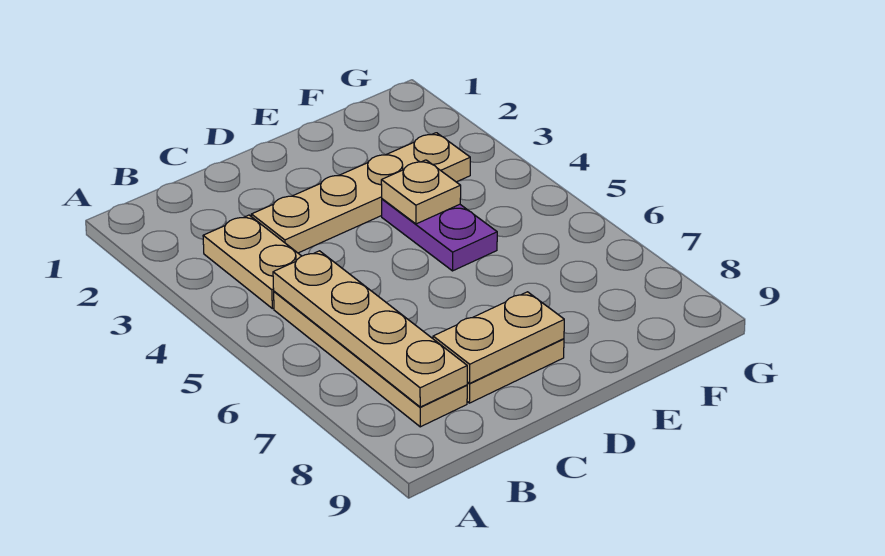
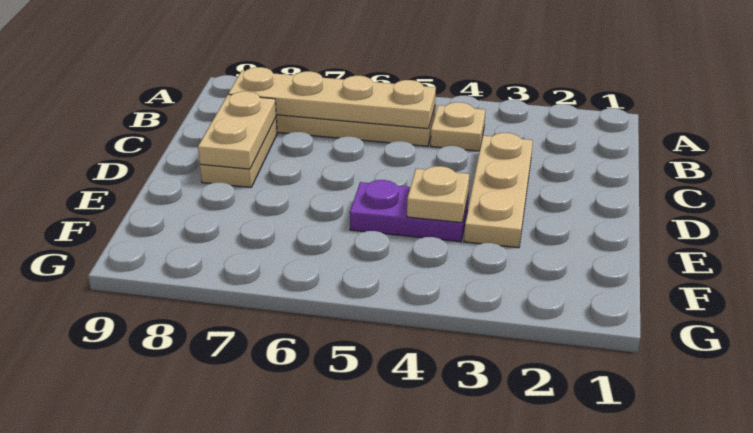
tan 1x2 plate [203,215,301,309] -> tan 1x1 plate [431,102,485,151]
tan 1x4 plate [251,133,470,253] -> tan 1x3 plate [464,133,533,248]

